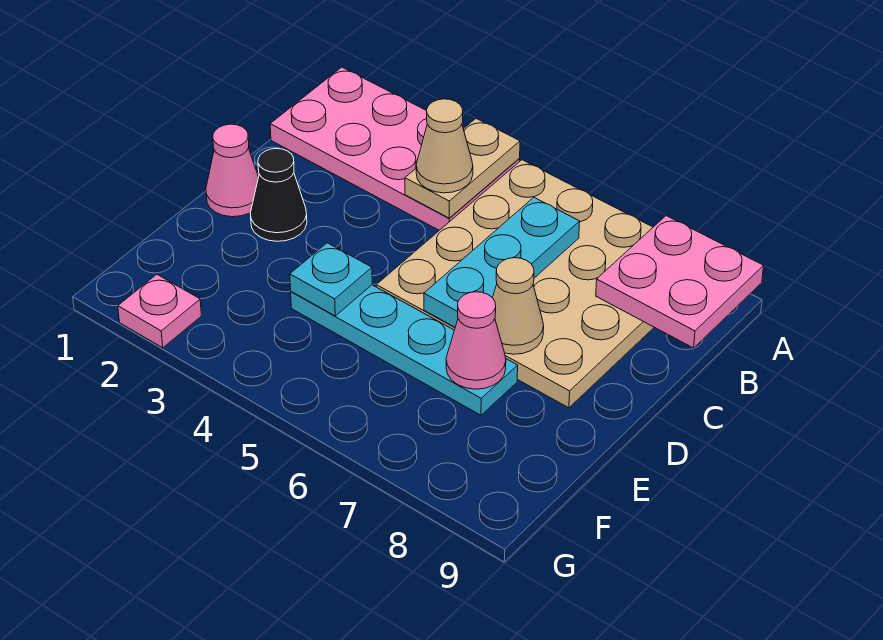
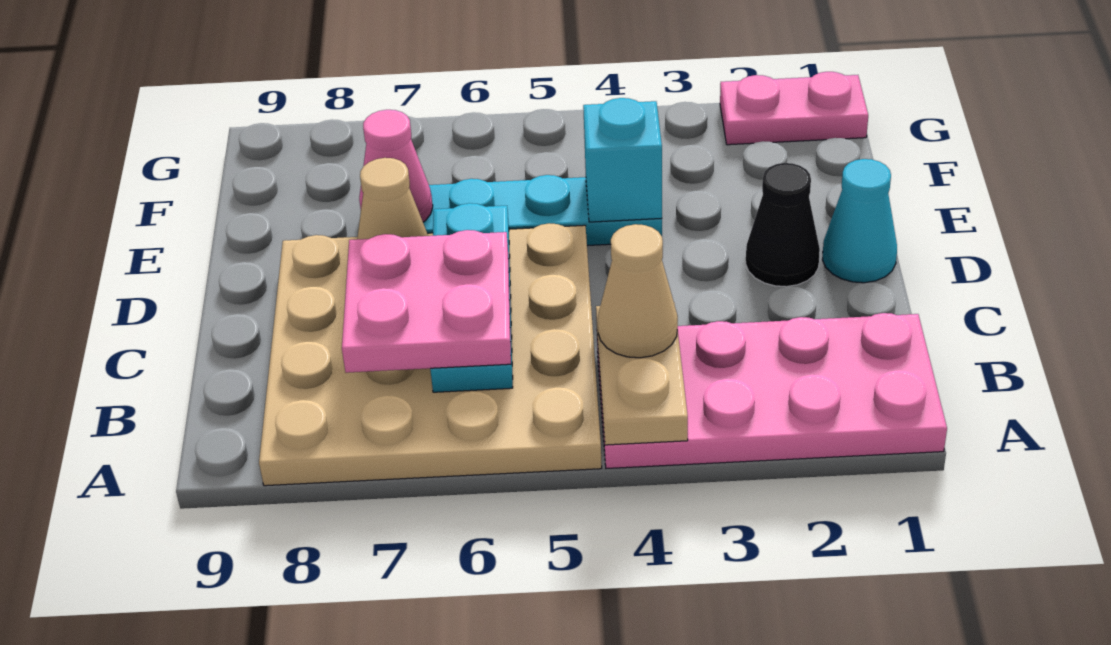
pink 2x2 plate [596,216,763,348] -> pink 2x2 plate moved to [342,230,511,373]
pink 1x1 cone [206,124,258,217] -> cyan 1x1 cone [822,159,897,283]
cyan 1x1 plate [290,243,372,316] -> cyan 1x1 brick [583,98,662,222]
pink 1x1 plate [118,275,201,348] -> pink 1x2 plate [720,72,868,145]

